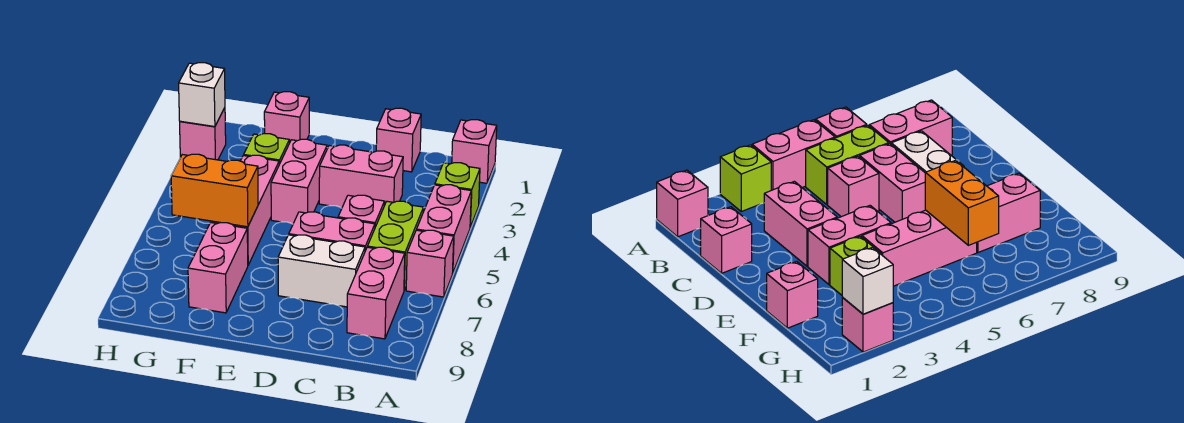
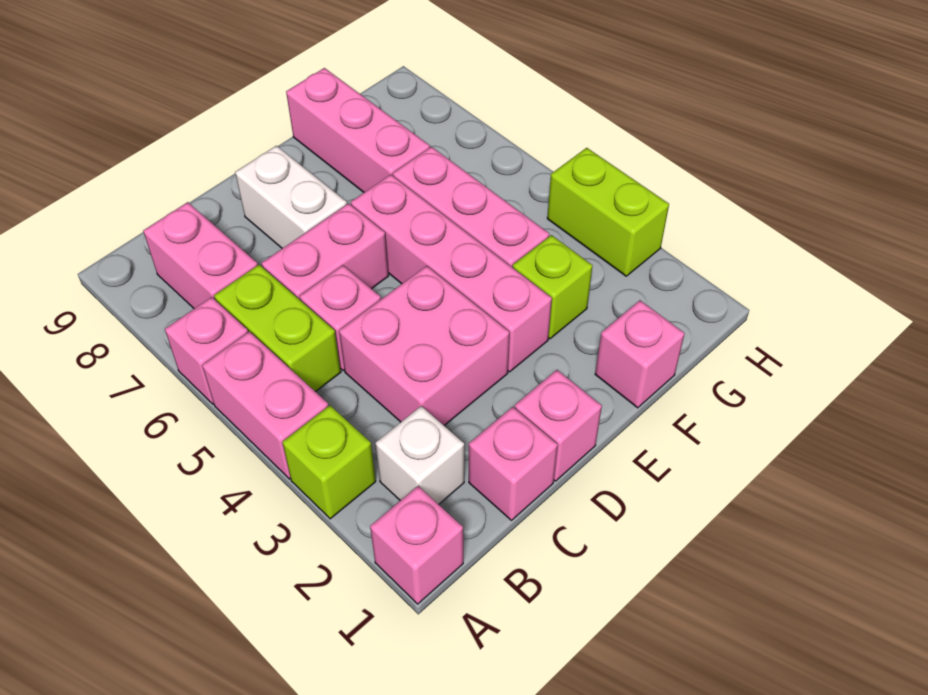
pink 1x2 brick [319,145,403,208] -> pink 2x2 brick [339,266,509,426]
white 1x2 brick [278,235,365,307] -> white 1x2 brick turned to [235,146,347,248]
pink 1x2 brick [271,139,327,224] -> pink 1x4 brick [351,174,552,372]
orange 1x2 brick [171,154,258,227] -> none
pink 1x2 brick [188,223,248,313] -> pink 1x3 brick [286,68,430,192]
pink 1x1 brick [180,108,226,160] -> pink 1x1 brick moved to [515,370,602,481]
white 1x1 brick [179,63,225,127] -> white 1x1 brick moved to [375,406,464,504]
none -> lime 1x2 brick [547,148,669,276]

